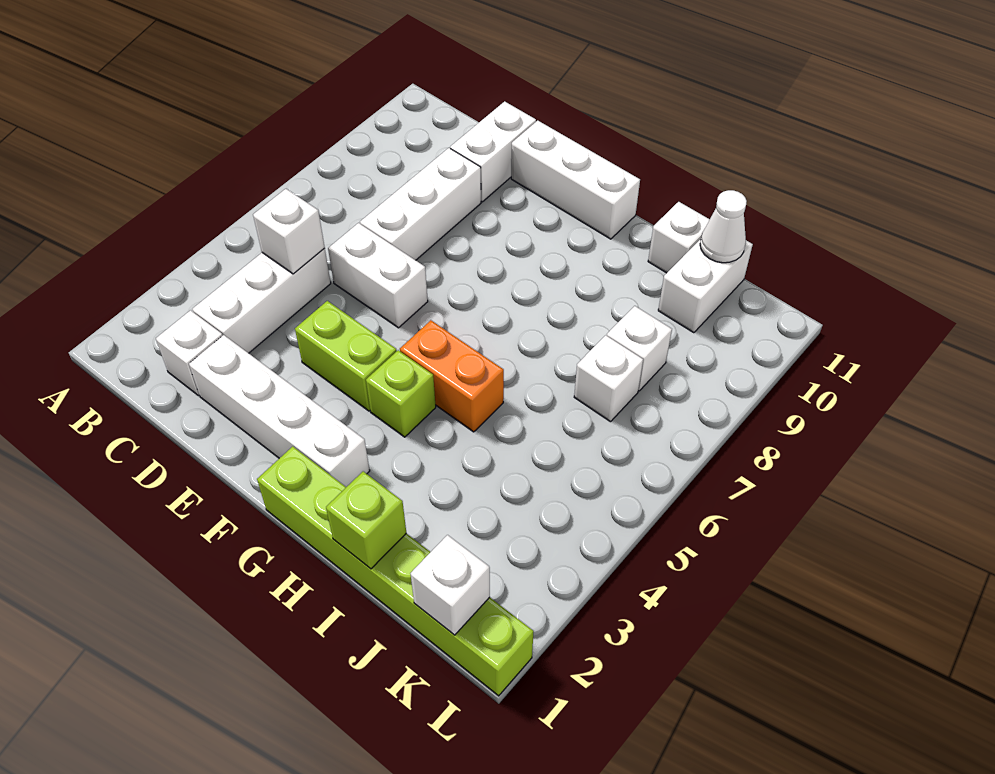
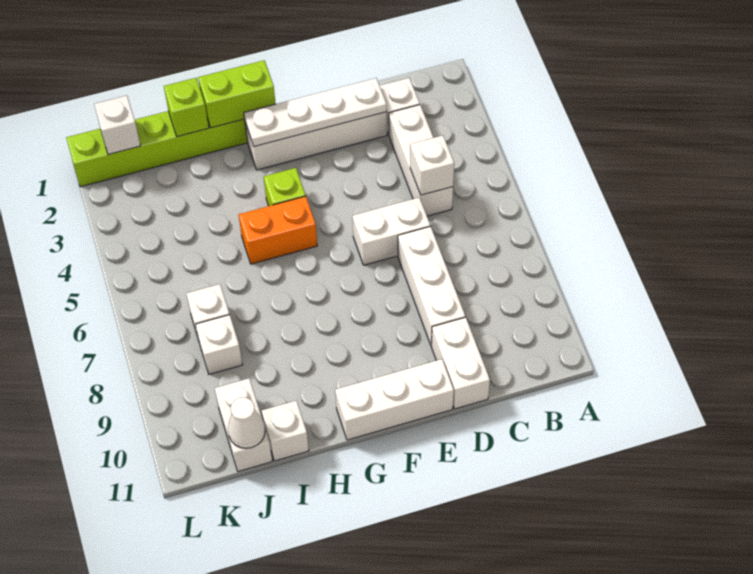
none -> white 1x4 plate [244,78,387,147]
lime 1x2 brick [295,301,397,411] -> lime 1x2 brick moved to [198,60,276,128]

